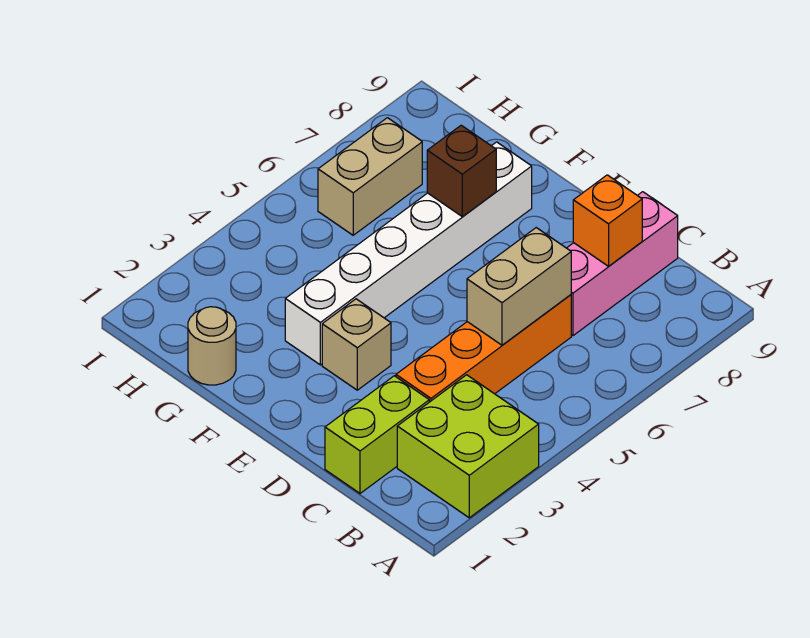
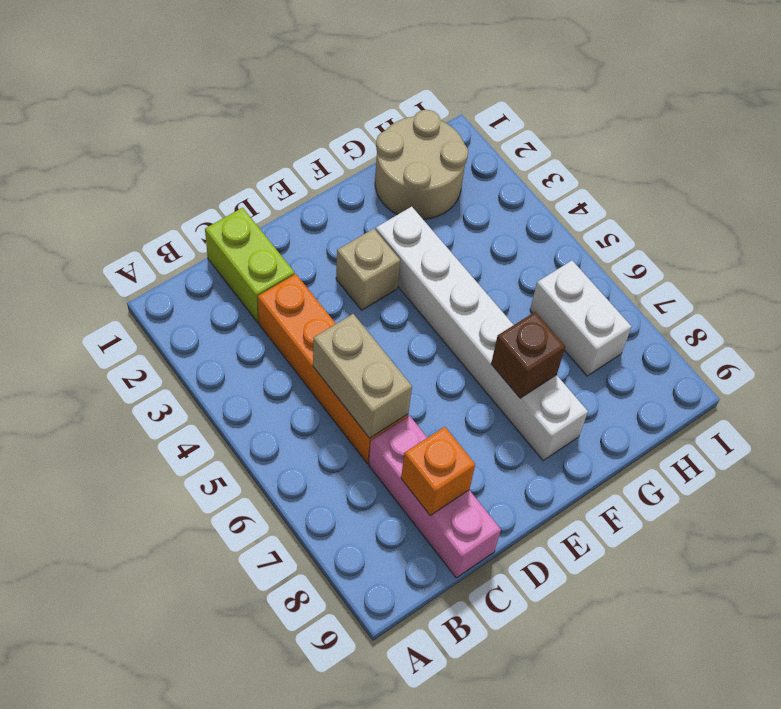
lime 2x2 brick [397,375,539,518] -> none
tan 1x1 round brick [188,307,236,385] -> tan 2x2 round brick [375,110,468,220]
tan 1x2 brick [318,118,422,235] -> white 1x2 brick [530,260,631,376]

